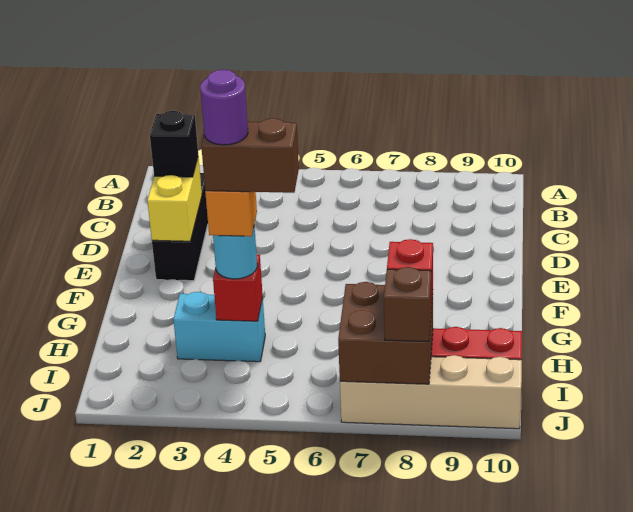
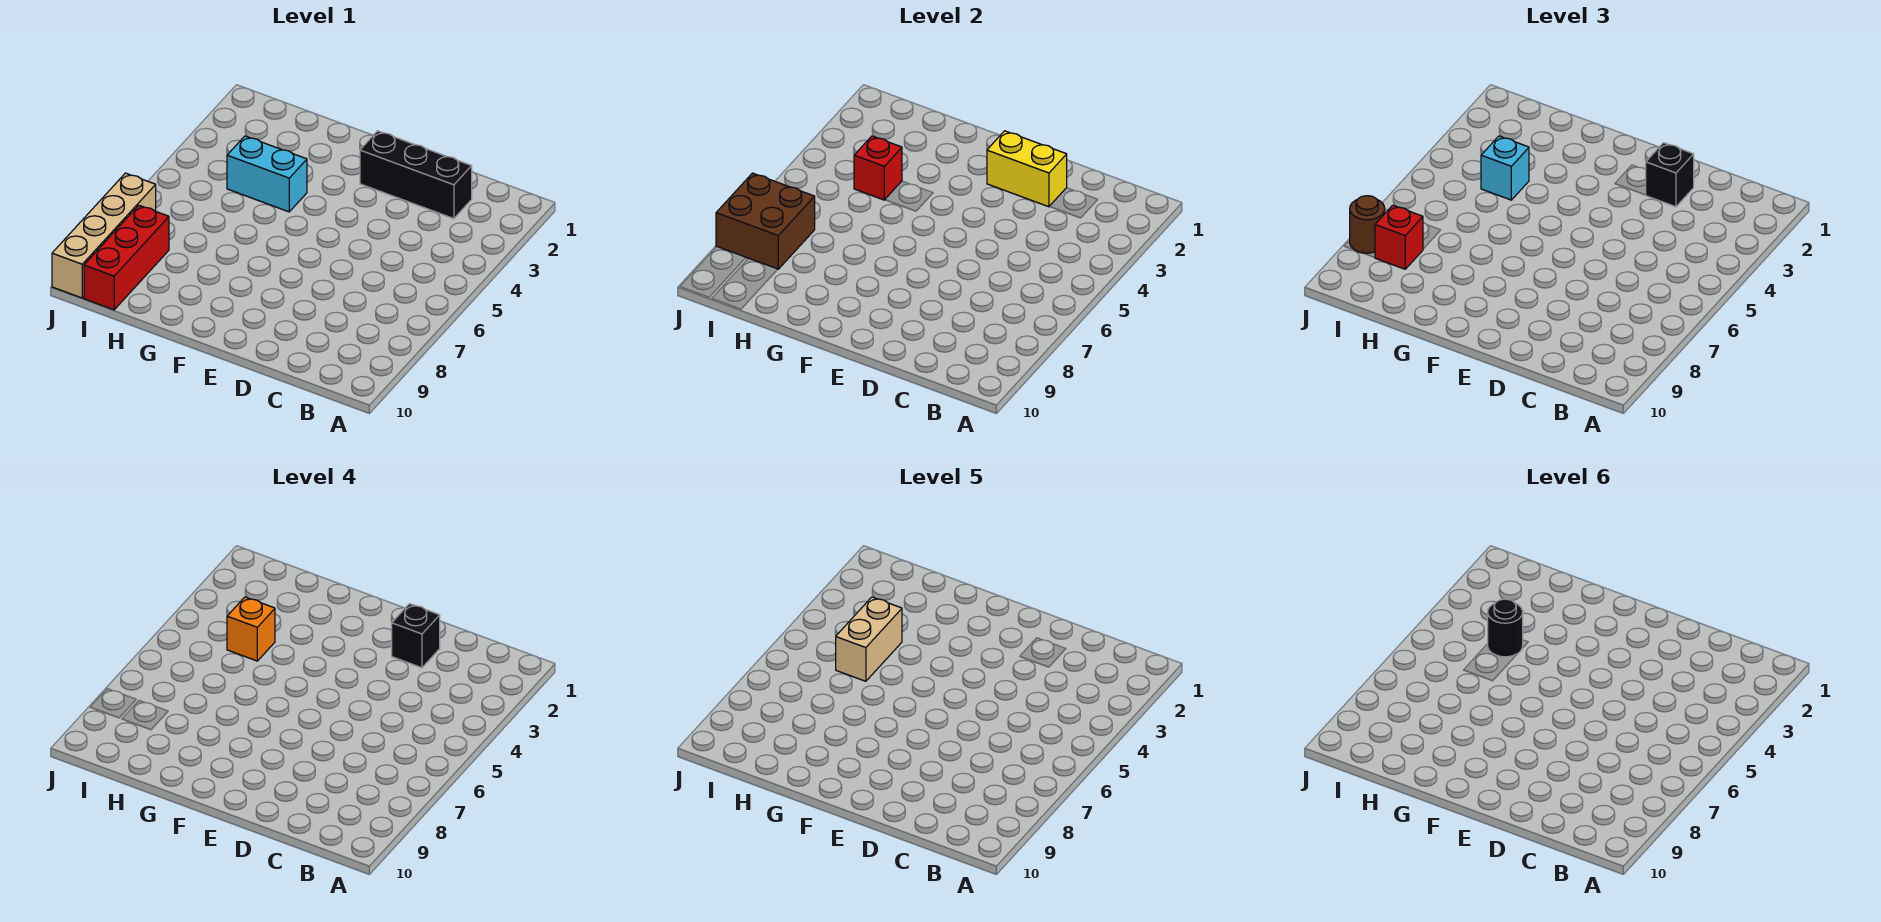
none -> black 1x1 brick [392,604,440,668]
cyan 1x2 brick [173,292,265,362] -> cyan 1x2 brick turned to [227,136,307,212]
cyan 1x1 round brick [213,225,257,279] -> cyan 1x1 brick [1481,136,1529,200]
brown 1x2 brick [201,118,299,193] -> tan 1x2 brick [836,597,902,681]
purple 1x1 round brick [200,70,248,145] -> black 1x1 round brick [1488,599,1523,657]
brown 1x1 brick [384,267,431,342] -> brown 1x1 round brick [1350,196,1385,253]

